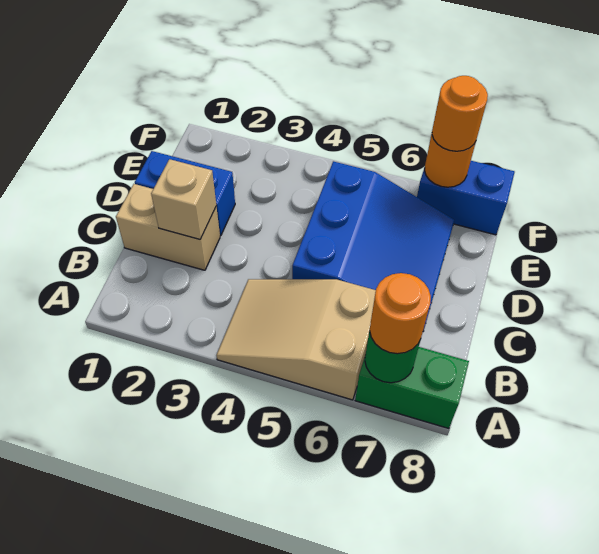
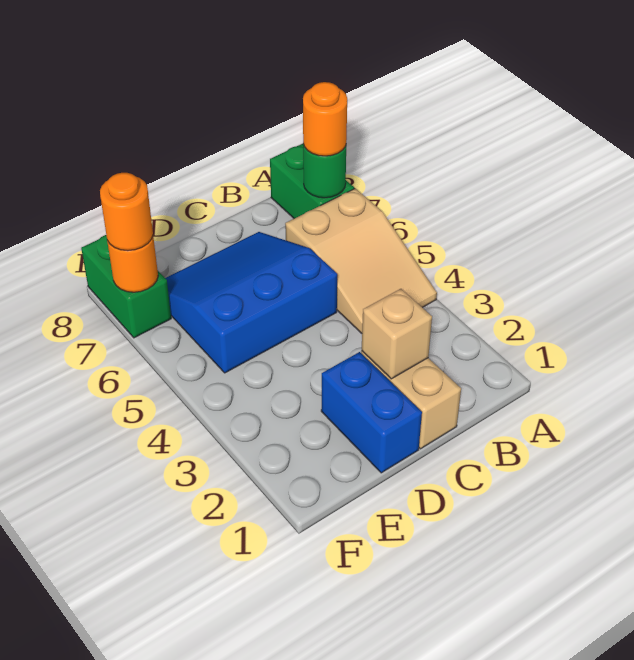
blue 1x2 brick [417,161,515,235] -> green 1x2 brick [81,235,171,338]

